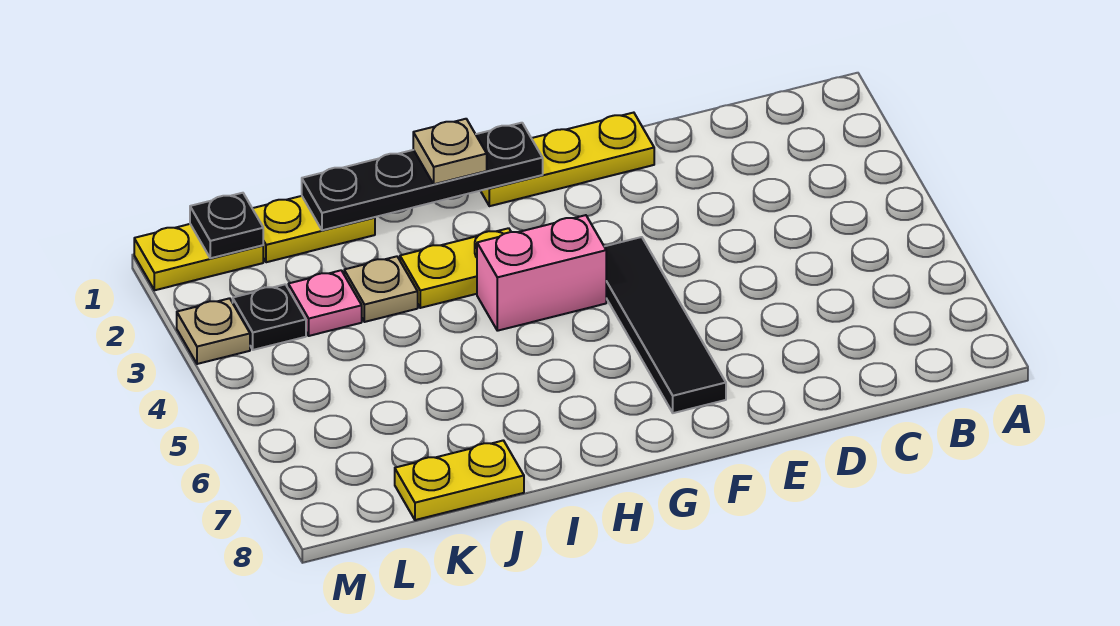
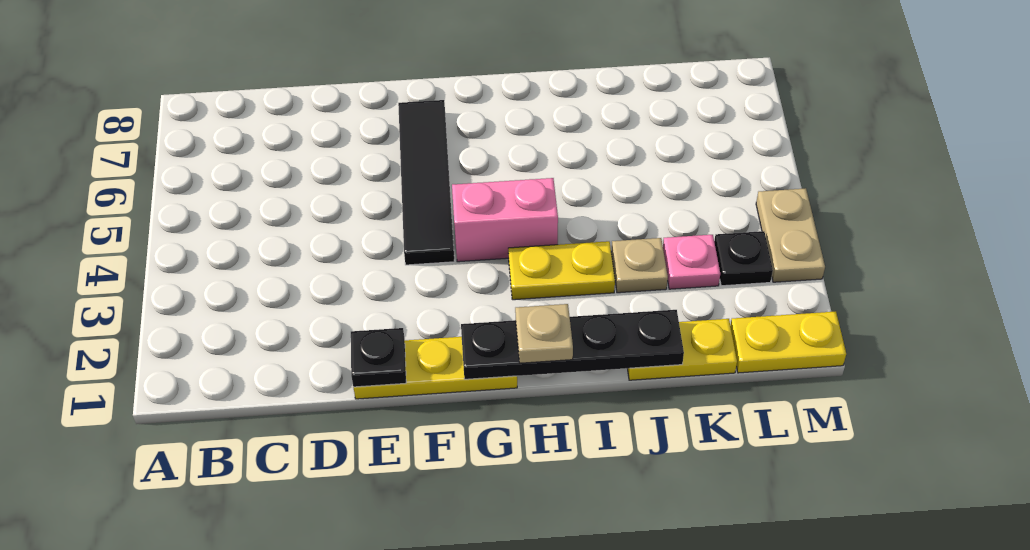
yellow 1x2 plate [395,440,524,520] -> none
black 1x1 plate [190,193,263,258] -> black 1x1 plate moved to [351,328,406,387]
tan 1x1 plate [177,298,250,364] -> tan 1x2 plate [756,188,825,282]

